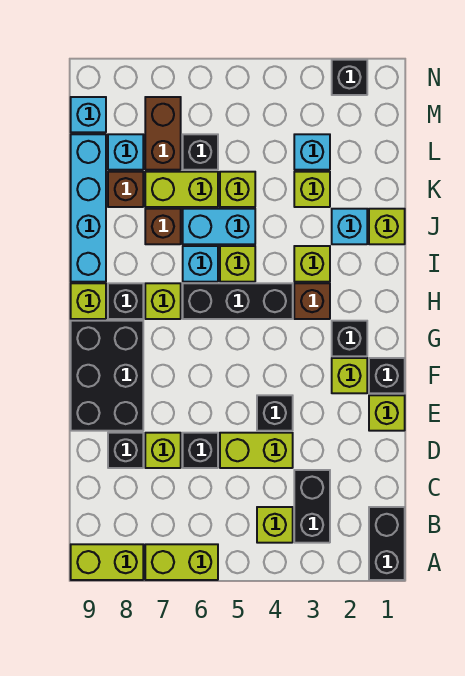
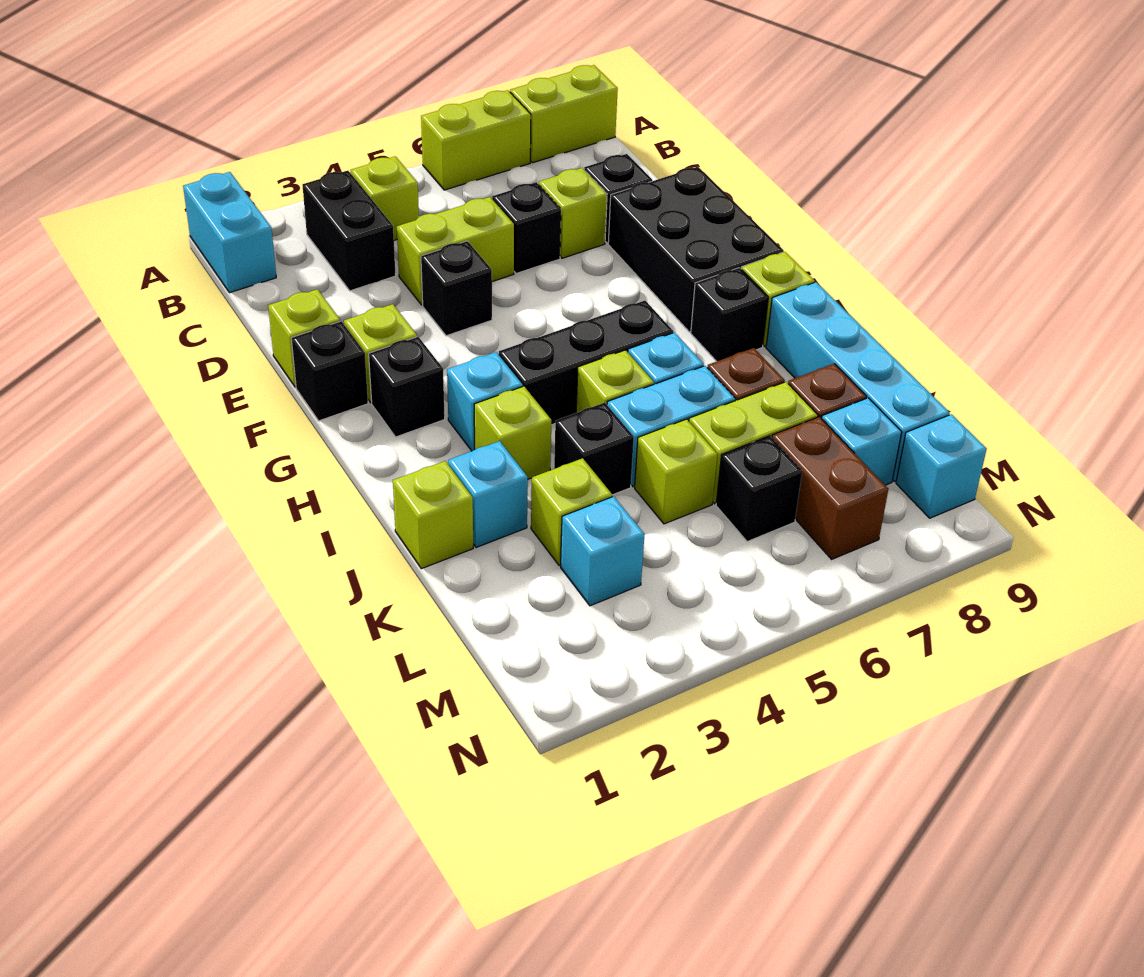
black 1x2 brick [369,507,405,580] -> cyan 1x2 brick [183,172,276,293]
brown 1x1 brick [294,283,330,319] -> cyan 1x1 brick [447,352,523,451]
lime 1x1 brick [145,283,181,319] -> none
black 1x1 brick [332,60,367,95] -> black 1x1 brick moved to [554,403,634,495]

